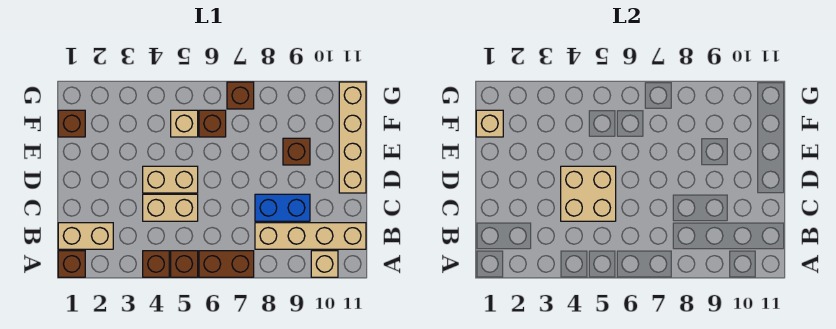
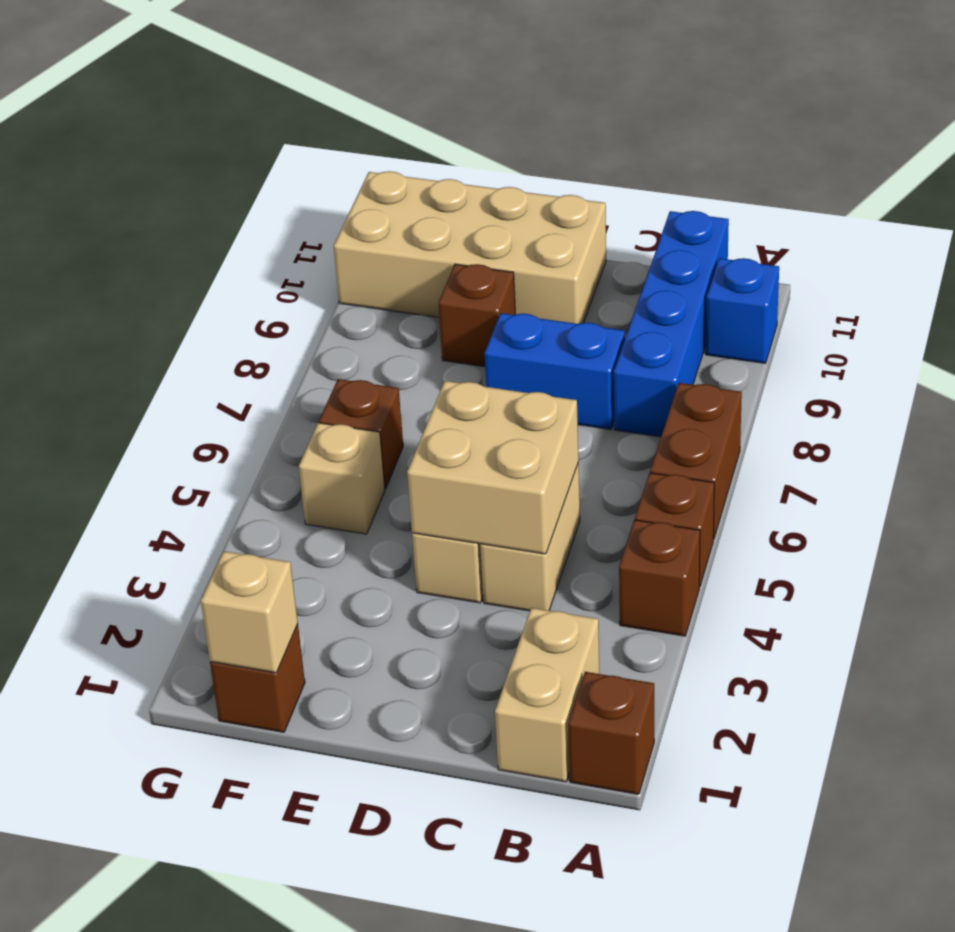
tan 1x1 brick [311,251,338,277] -> blue 1x1 brick [706,258,779,363]
tan 1x4 brick [255,223,366,249] -> blue 1x4 brick [614,211,729,437]
blue 1x2 brick [255,194,310,221] -> blue 1x2 brick turned to [485,313,625,429]
tan 1x4 brick [339,82,366,193] -> tan 2x4 brick [334,171,606,324]
brown 1x1 brick [227,82,254,109] -> none

